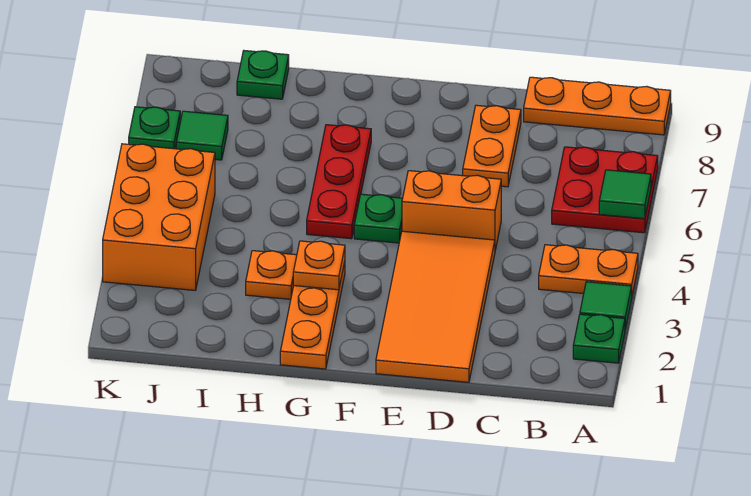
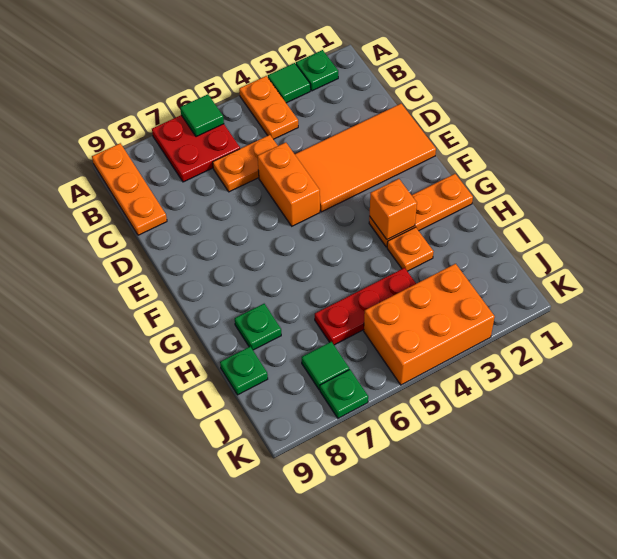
orange 1x2 plate [463,105,521,187] -> orange 1x2 plate moved to [213,135,278,192]
green 1x1 plate [354,194,403,243] -> green 1x1 plate moved to [235,304,281,350]
orange 1x1 plate [293,241,345,290] -> orange 1x1 brick [369,179,417,239]
red 1x3 plate [307,125,371,239] -> red 1x3 plate moved to [315,268,416,345]

